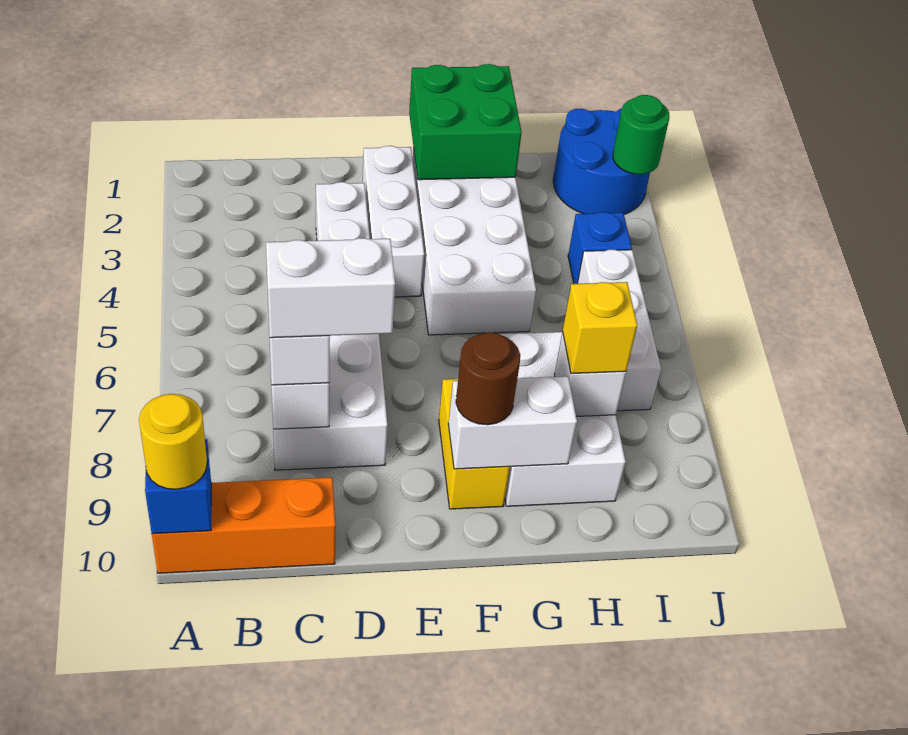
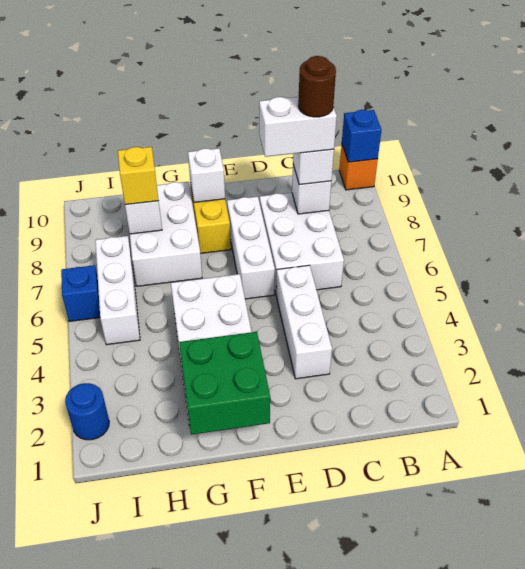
orange 1x3 brick [152,477,336,573] -> orange 1x1 brick [339,145,378,190]
yellow 1x1 round brick [139,394,207,489] -> none
white 1x3 brick [363,146,424,297] -> white 1x3 brick moved to [227,197,275,299]
white 1x2 brick [448,376,577,469] -> white 1x1 brick [188,148,225,202]
brown 1x1 round brick [456,333,520,425] -> brown 1x1 round brick moved to [298,56,336,117]
blue 2x2 round brick [553,109,650,214] -> blue 1x1 round brick [65,383,109,440]
blue 1x1 brick [568,212,632,284] -> blue 1x1 brick moved to [61,265,100,322]
green 1x1 round brick [613,95,670,174] -> none

